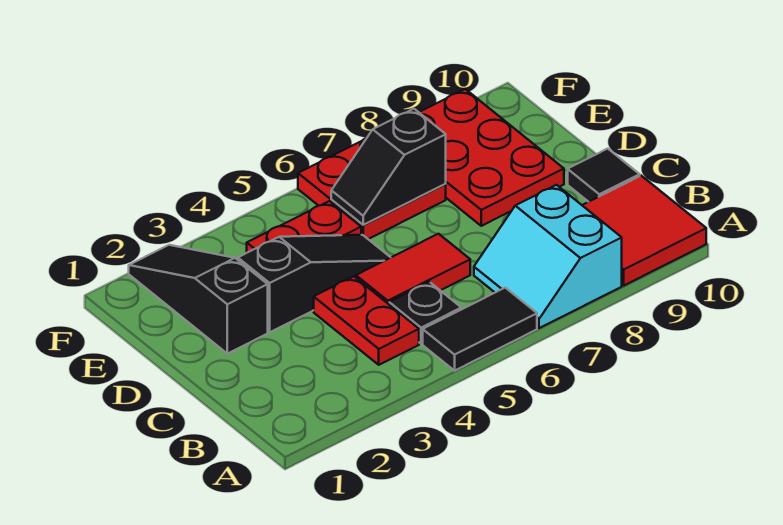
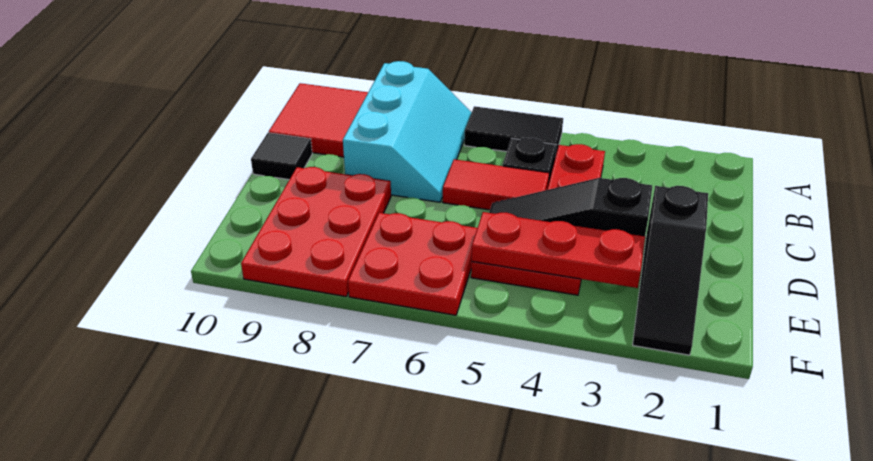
cyan 2x2 slope [474,185,622,328] -> cyan 2x3 slope [343,61,472,202]
none -> red 1x3 plate [472,212,645,288]
black 1x2 slope [331,109,446,225] -> none

